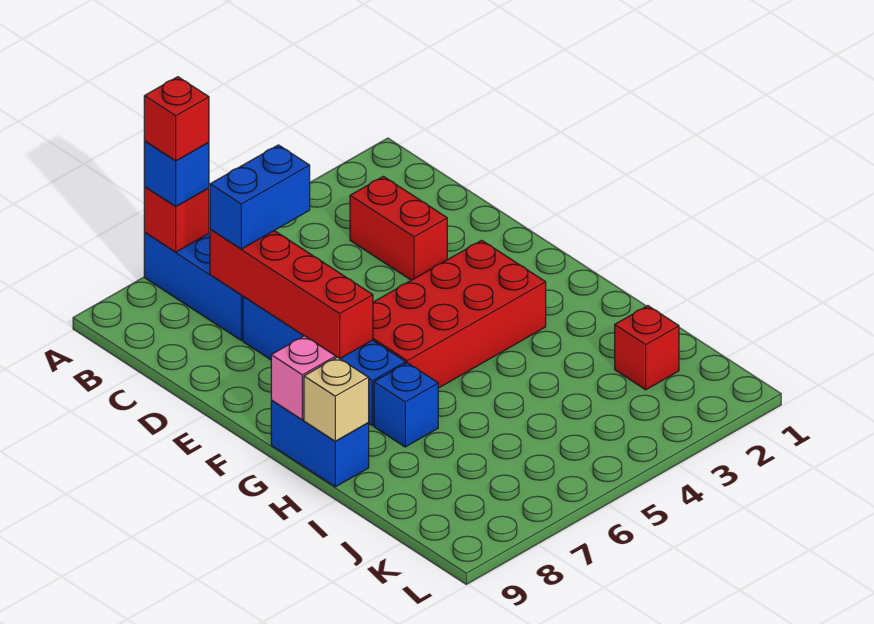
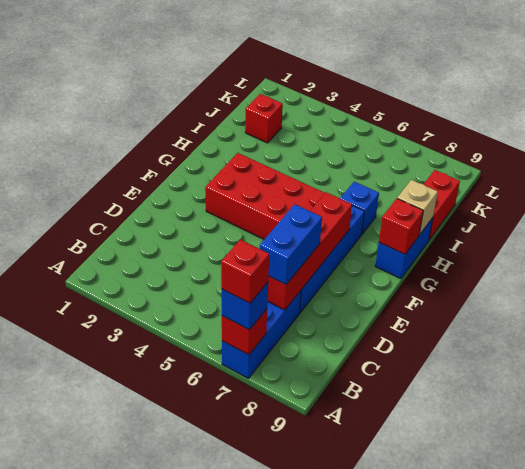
red 1x2 brick [350,176,447,280] -> red 1x2 brick moved to [424,170,460,240]
blue 1x2 brick [210,145,310,249] -> blue 1x2 brick turned to [260,204,322,284]
pink 1x1 brick [271,336,336,420] -> red 1x1 brick [379,199,423,254]

